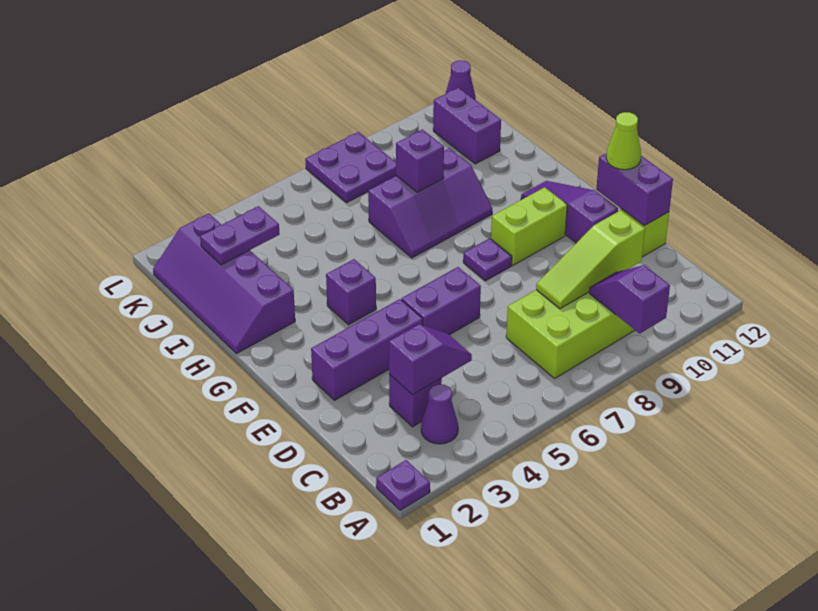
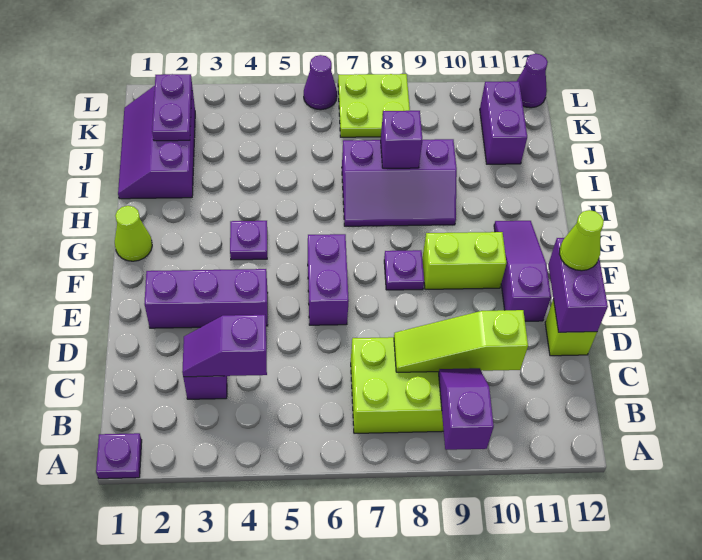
purple 1x1 cone [421,384,458,444] -> purple 1x1 cone moved to [304,55,337,110]
purple 1x2 slope [389,324,472,395] -> purple 1x2 slope turned to [182,315,267,377]
purple 1x2 brick [402,267,481,335] -> purple 1x2 brick turned to [308,234,349,325]
none -> lime 1x1 cone [115,206,152,261]
purple 1x1 brick [326,259,376,325] -> purple 1x1 plate [230,221,267,260]
purple 2x4 slope [153,213,295,354] -> purple 2x3 slope [118,86,195,199]
purple 1x2 plate [200,206,280,265] -> purple 1x2 plate turned to [152,74,192,141]
purple 2x2 plate [305,132,396,203] -> lime 2x2 plate [338,74,410,137]

